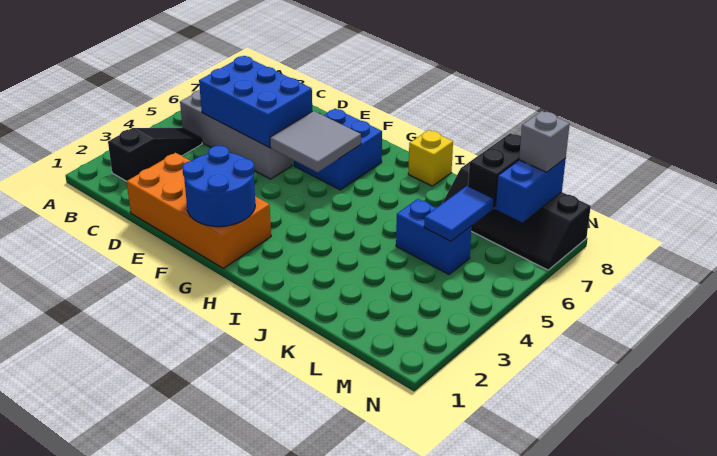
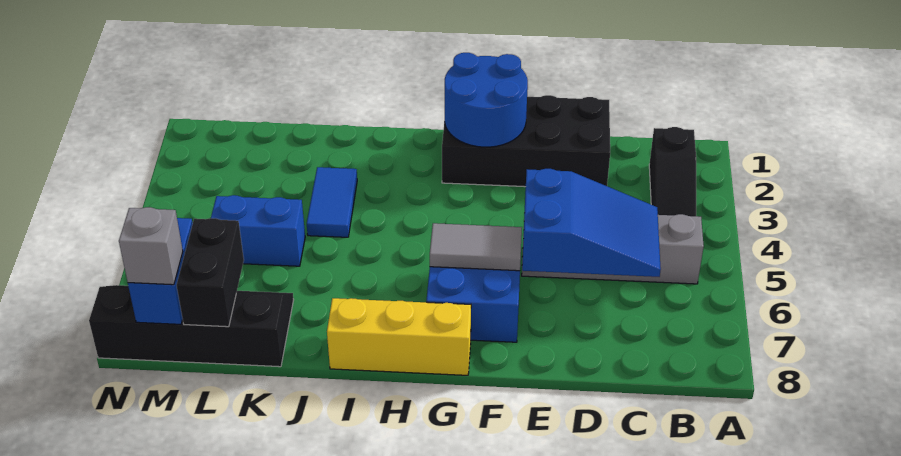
blue 2x3 brick [199,56,312,147] -> blue 2x3 slope [522,169,661,277]
orange 2x4 brick [127,153,271,268] -> black 2x4 brick [442,95,610,187]
grey 2x2 tile [270,111,361,172] -> grey 1x2 tile [430,223,522,271]
yellow 1x1 brick [408,130,453,186] -> yellow 1x3 brick [327,298,471,375]
blue 1x2 tile [424,186,494,241] -> blue 1x2 tile moved to [307,167,357,237]

